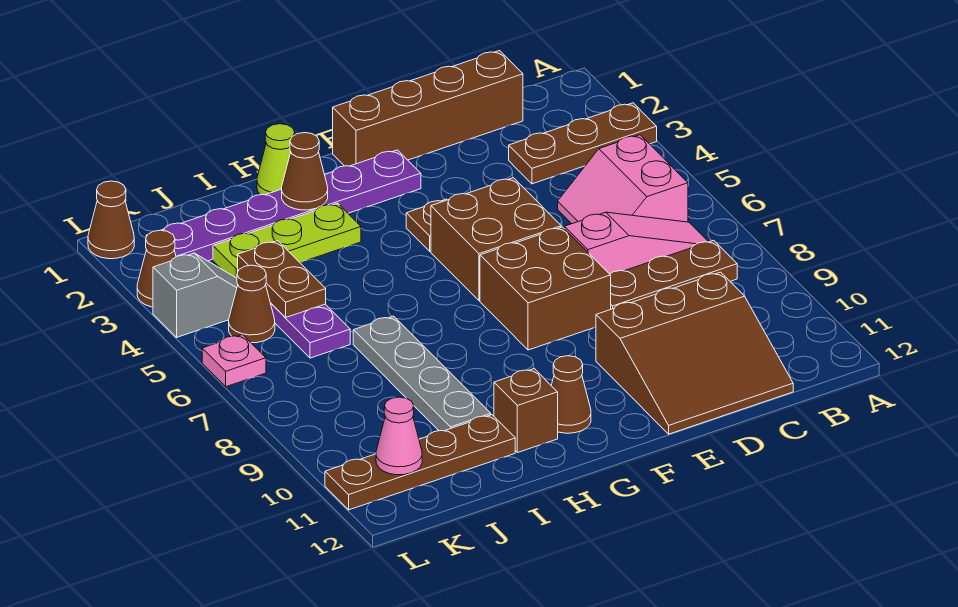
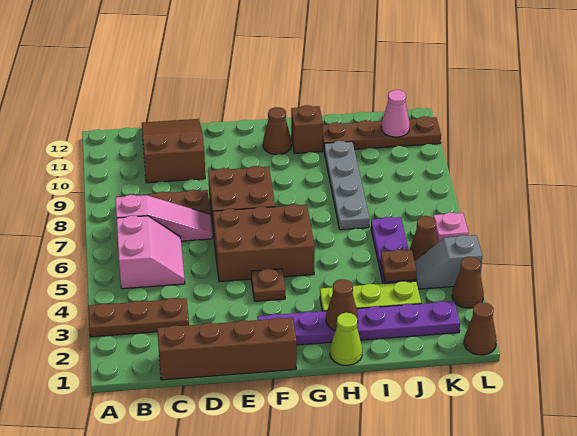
pink 1x3 slope [565,212,708,274] -> pink 1x3 slope turned to [115,195,212,241]
brown 3x3 slope [596,272,793,434] -> brown 2x3 slope [142,119,205,183]
brown 2x2 brick [431,178,561,301] -> brown 2x3 brick [213,204,315,282]
brown 1x2 plate [238,241,326,317] -> brown 1x1 plate [381,249,417,282]

